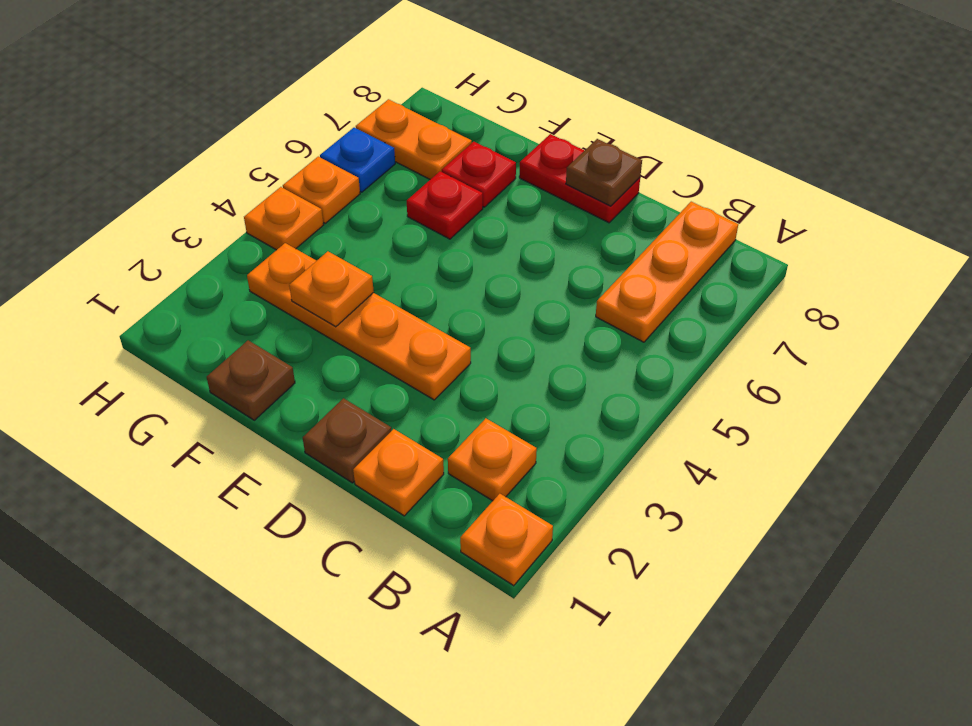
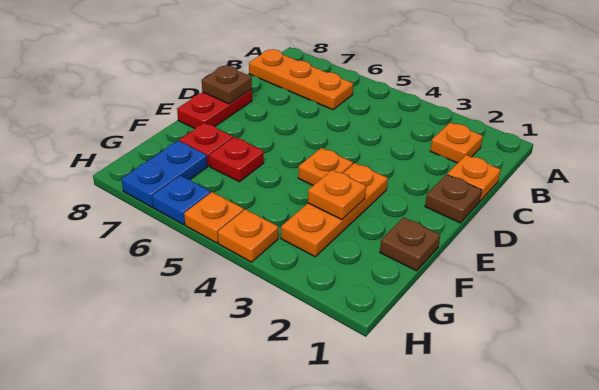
orange 1x1 plate [460,494,553,586] -> orange 1x1 plate moved to [298,148,353,186]
orange 1x4 plate [247,243,471,400] -> orange 1x3 plate [281,163,388,257]
orange 1x2 plate [356,99,472,179] -> blue 1x2 plate [121,141,207,207]

